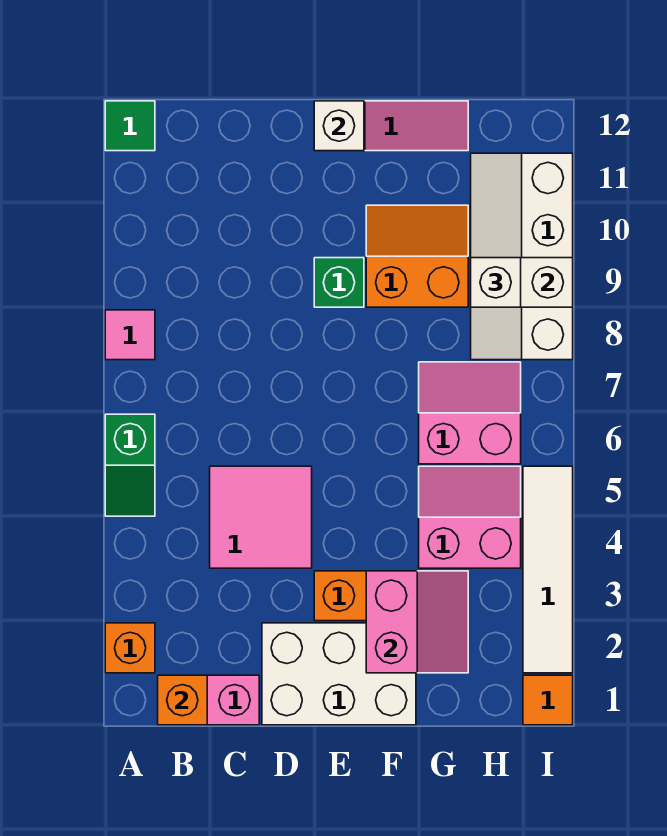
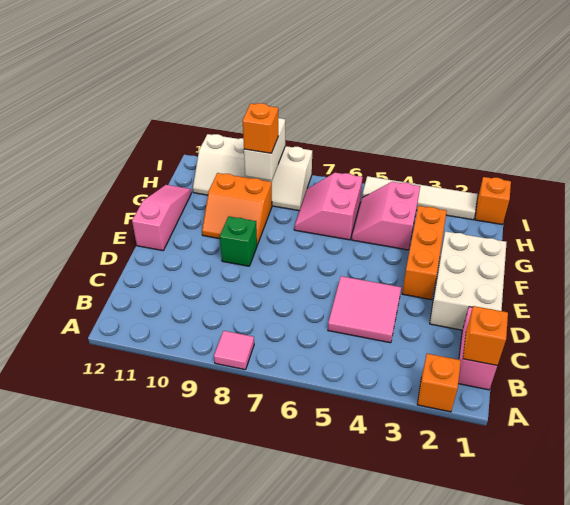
green 1x2 slope [105,414,155,516] -> none
green 1x1 tile [105,101,155,151] -> none
white 1x1 brick [314,101,364,151] -> none
pink 2x2 slope [366,571,468,673] -> none
orange 2x2 slope [366,205,468,307] -> orange 2x2 slope turned to [202,173,272,245]
white 1x1 brick [471,258,521,307] -> orange 1x1 brick [243,103,278,153]
orange 1x1 tile [523,675,573,725] -> orange 1x1 brick [475,177,511,224]

